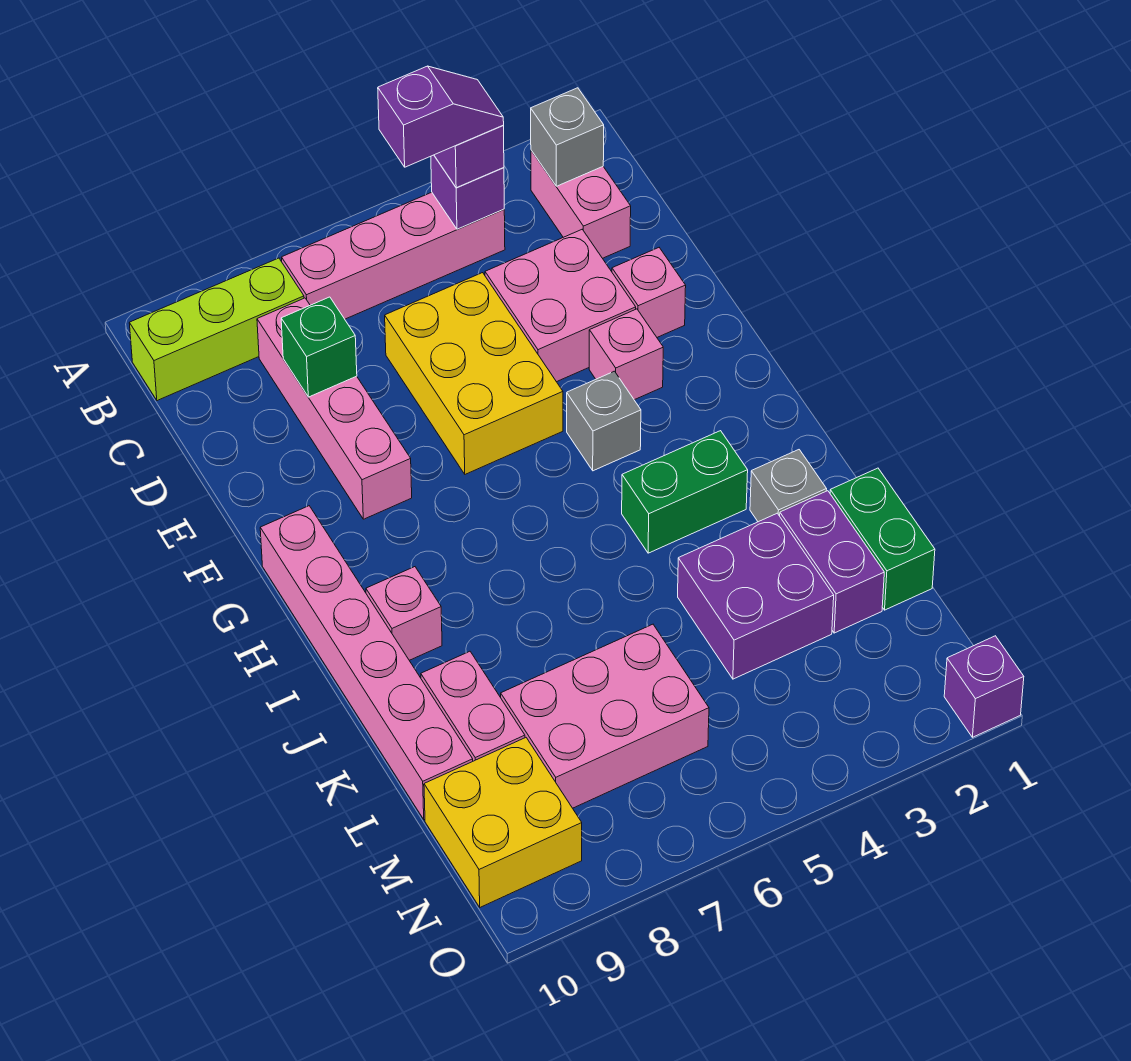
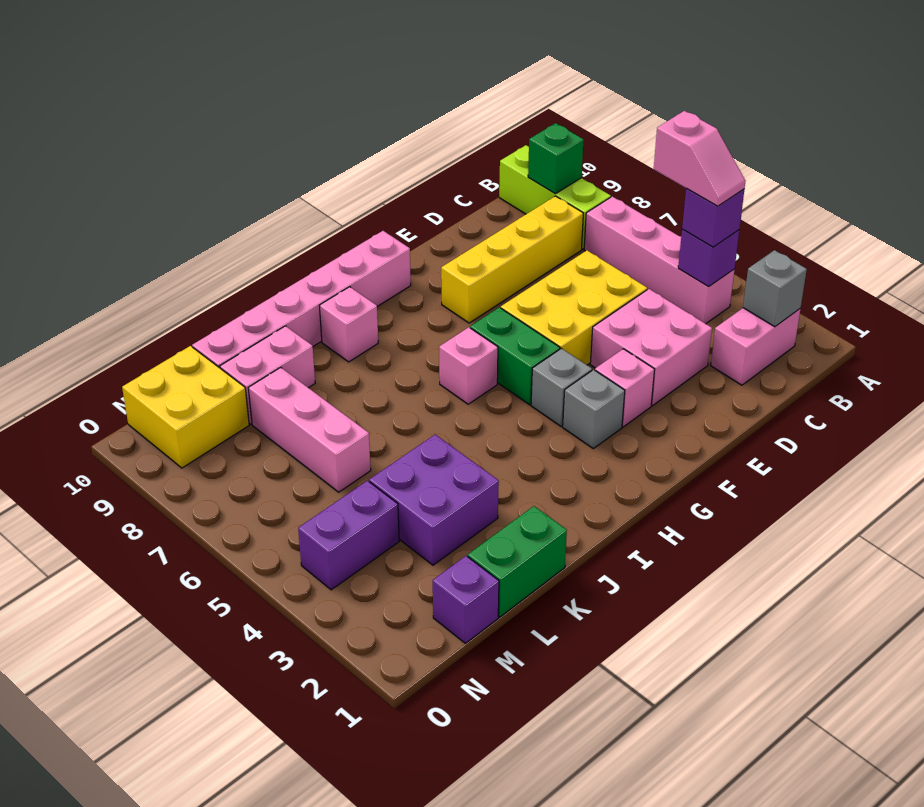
purple 1x2 slope [378,66,504,167] -> pink 1x2 slope [654,111,745,206]
pink 1x4 brick [257,298,412,519] -> yellow 1x4 brick [441,196,583,323]
green 1x1 brick [281,297,357,397] -> green 1x1 brick moved to [528,123,584,194]
pink 1x1 brick [612,248,686,337] -> pink 1x1 brick moved to [439,327,498,404]
green 1x2 brick [622,431,748,553] -> green 1x2 brick moved to [470,307,560,405]
grey 1x1 brick [750,450,827,522] -> grey 1x1 brick moved to [563,370,625,449]
purple 1x2 brick [780,491,884,633] -> purple 1x2 brick moved to [298,481,399,590]
pink 2x3 brick [501,624,709,808] -> pink 1x3 brick [248,367,371,492]
purple 1x1 brick [944,636,1024,737] -> purple 1x1 brick moved to [433,556,499,643]

